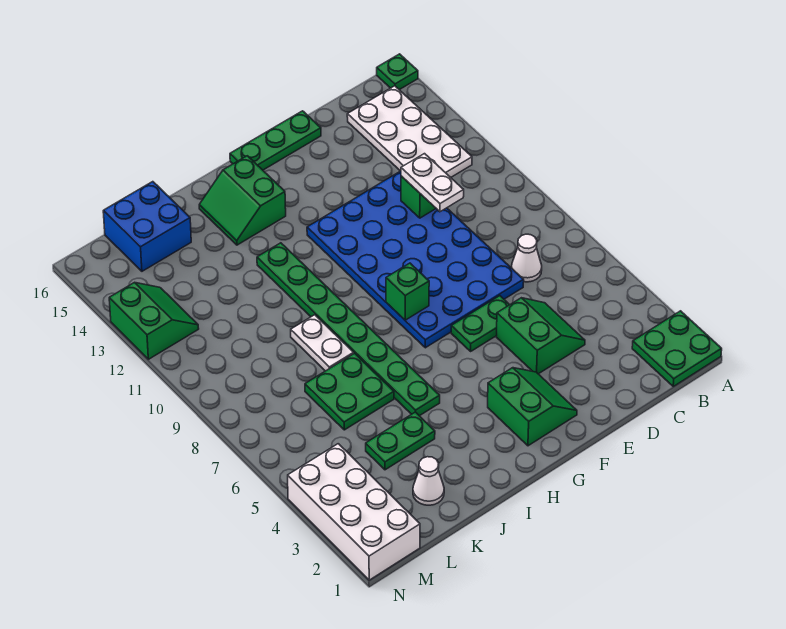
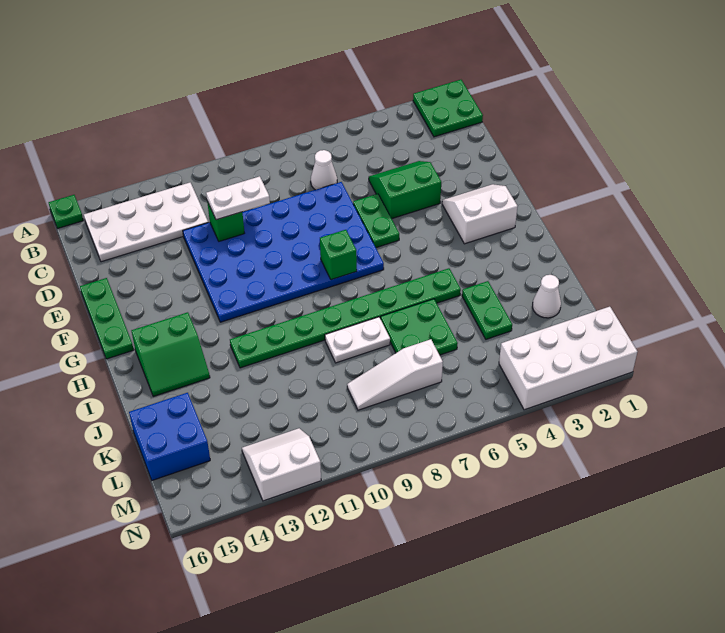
green 2x2 slope [488,368,577,446] -> white 2x2 slope [442,184,518,244]
none -> white 1x3 slope [347,339,443,410]
green 2x2 slope [109,282,199,359] -> white 2x2 slope [242,428,321,501]

